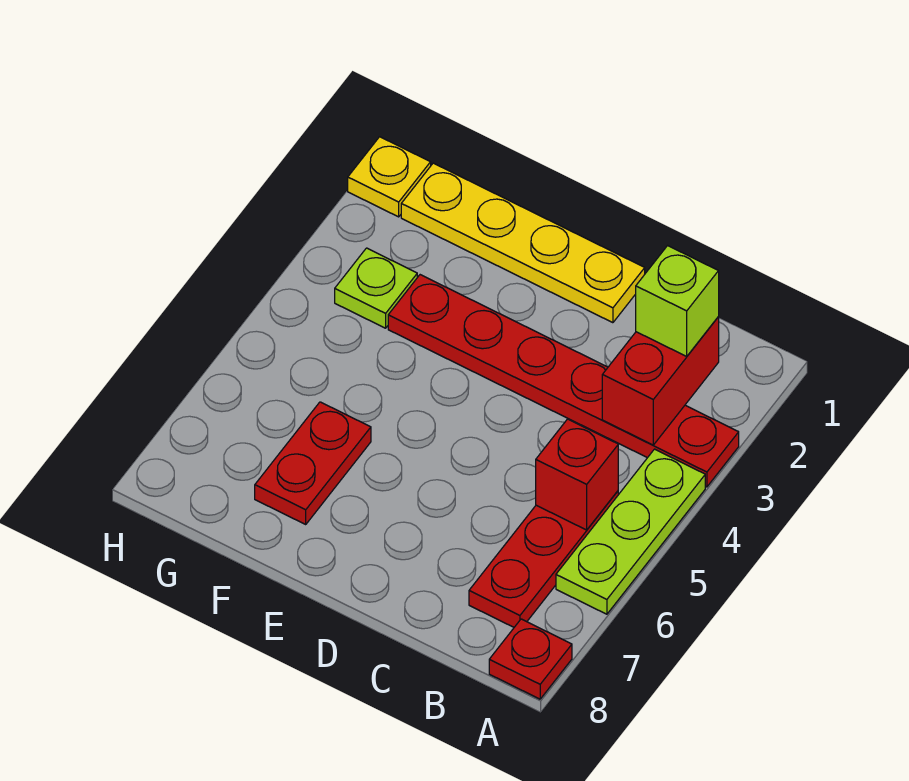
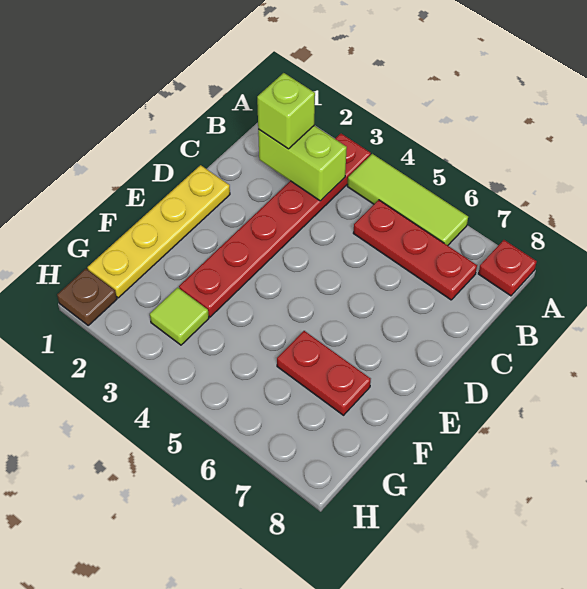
lime 1x3 plate [556,449,705,614] -> lime 1x3 tile [347,154,468,245]
red 1x2 brick [602,317,719,445] -> lime 1x2 brick [258,126,347,201]
red 1x1 brick [536,419,618,530] -> none
lime 1x1 plate [335,248,417,328] -> lime 1x1 tile [150,287,209,345]
yellow 1x1 plate [348,137,431,217] -> brown 1x1 plate [57,269,117,325]

